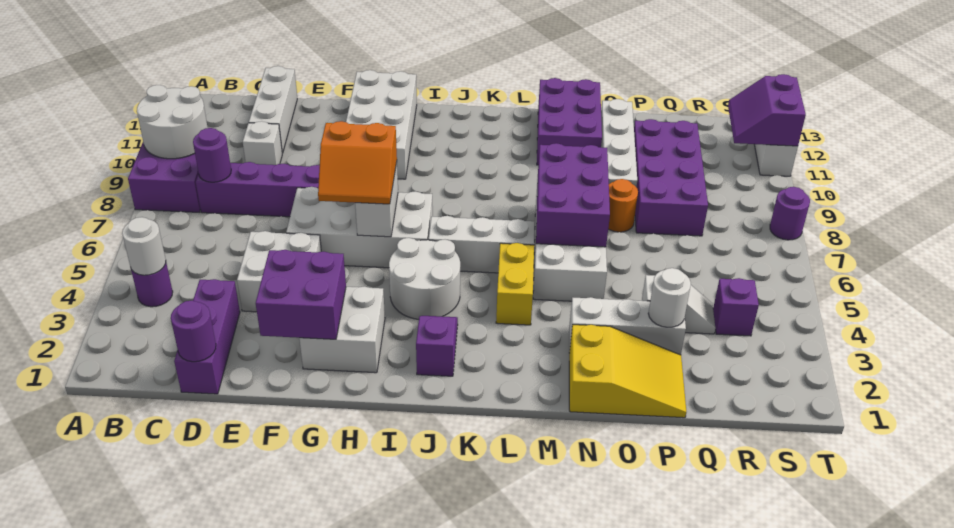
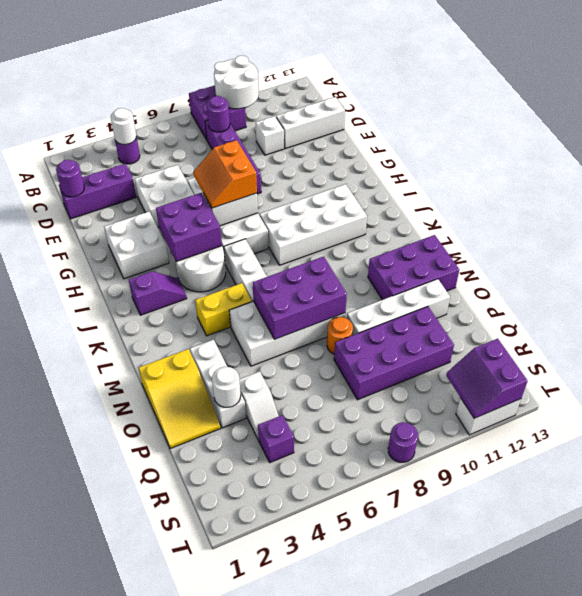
purple 2x2 brick [256,250,346,339] -> purple 2x2 brick moved to [156,193,222,262]
white 2x4 brick [346,70,417,179] -> white 2x4 brick moved to [260,184,367,265]
purple 2x2 slope [728,74,806,146] -> purple 2x2 slope turned to [446,339,528,418]

